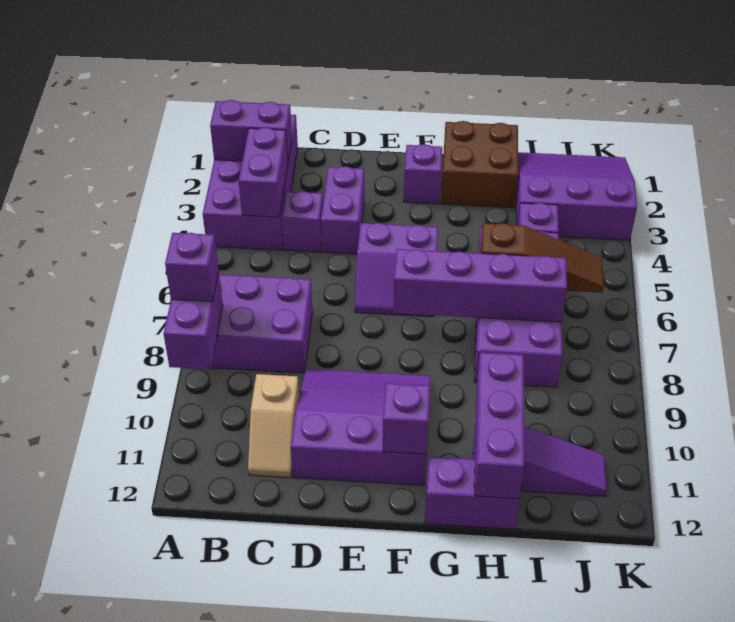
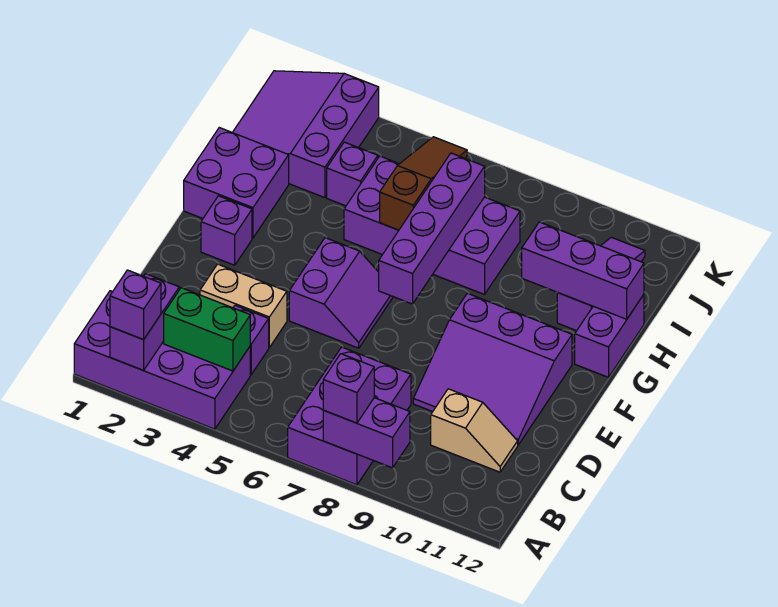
purple 1x2 brick [239,127,288,217] -> green 1x2 brick [164,288,250,371]
purple 1x2 brick [321,166,364,254] -> tan 1x2 brick [200,264,287,347]
purple 3x3 slope [291,369,430,485] -> purple 3x3 slope turned to [413,293,572,445]
purple 1x1 brick [383,383,430,454] -> purple 1x1 brick moved to [110,270,161,340]
brown 2x2 brick [441,121,518,208] -> purple 2x2 brick [184,128,289,238]

